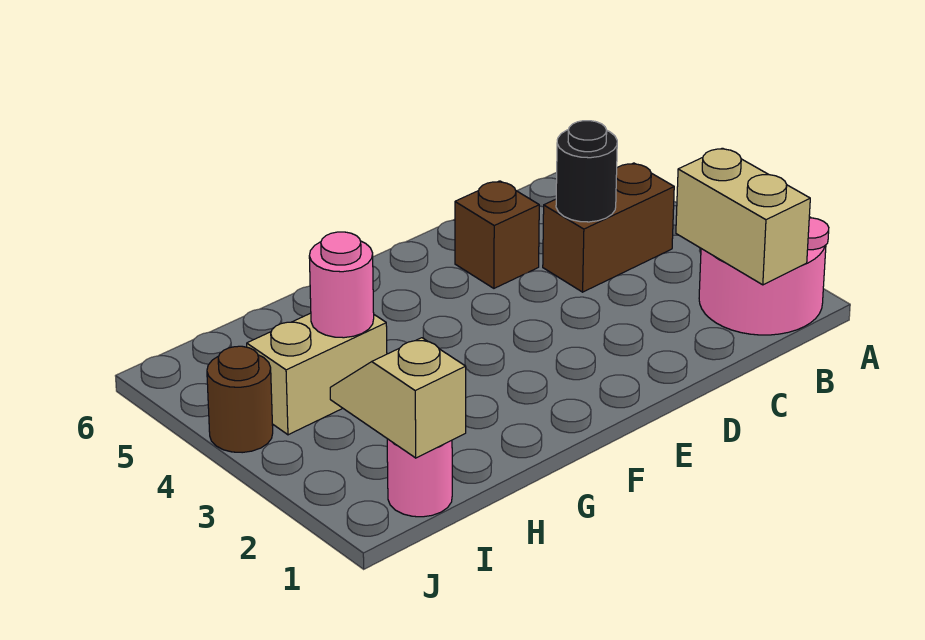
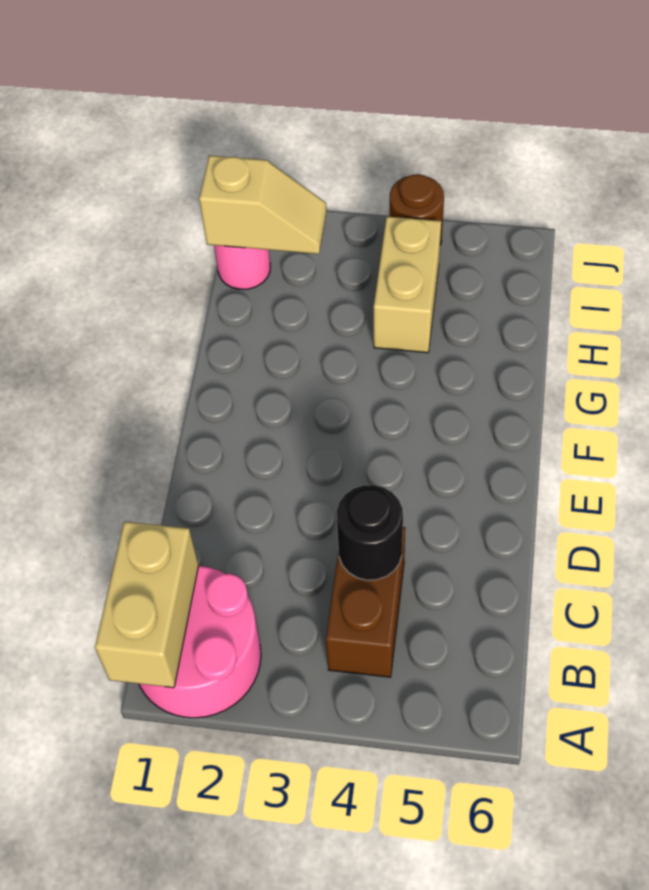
tan 1x2 brick [676,148,810,285] -> tan 1x2 brick turned to [95,522,199,688]
brown 1x1 brick [455,181,539,288] -> none
pink 1x1 round brick [309,232,374,338] -> none

